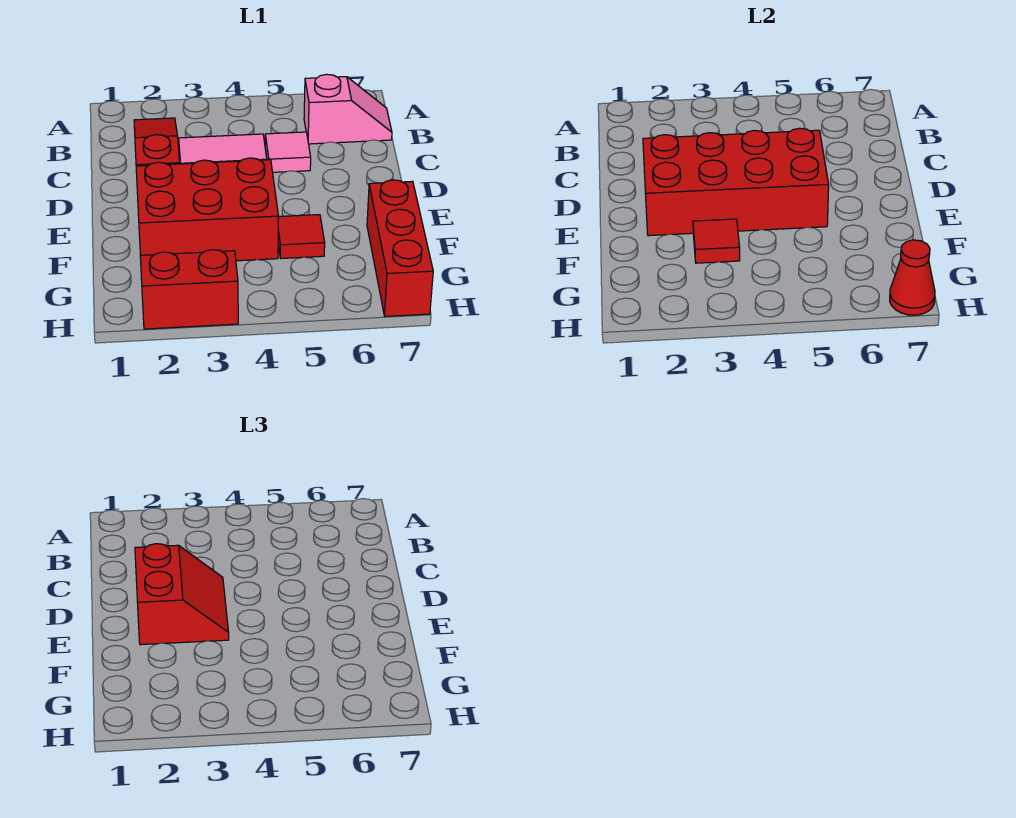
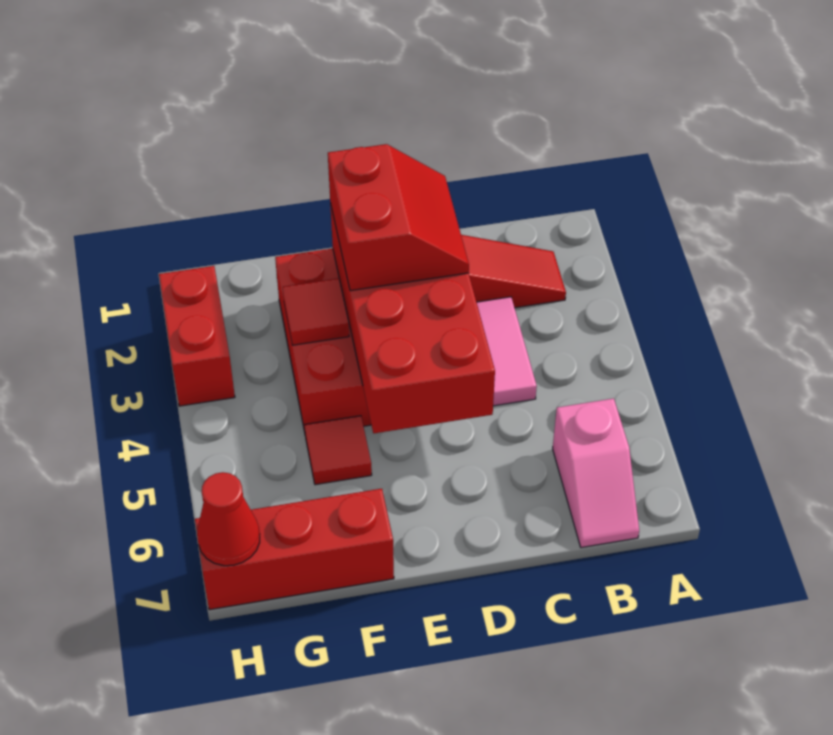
pink 1x1 tile [265,132,311,172] -> none
red 2x2 slope [135,544,229,645] -> red 2x2 slope turned to [328,144,469,291]

